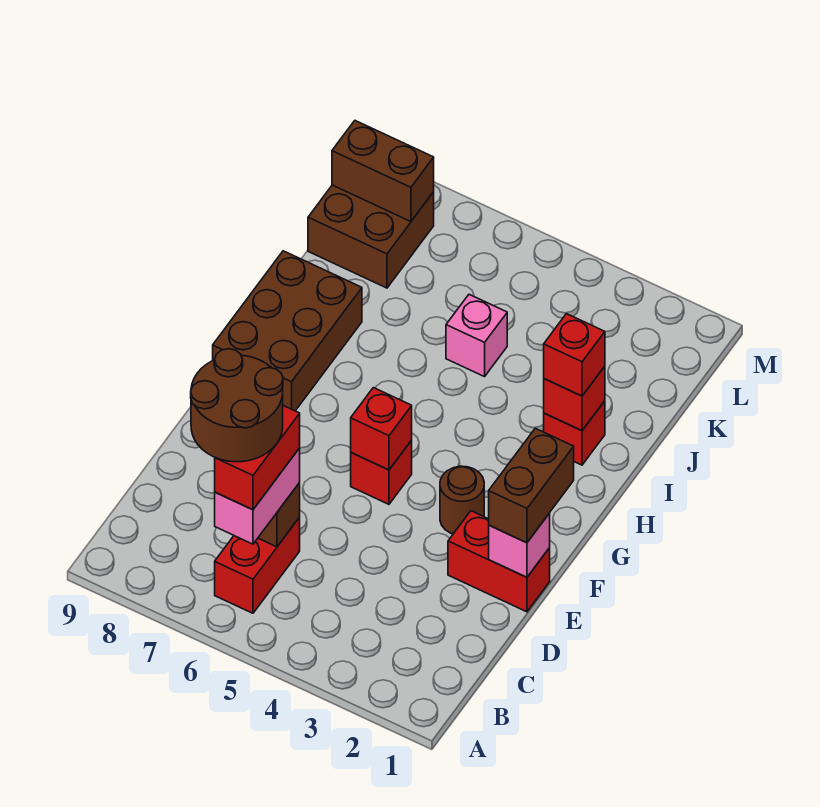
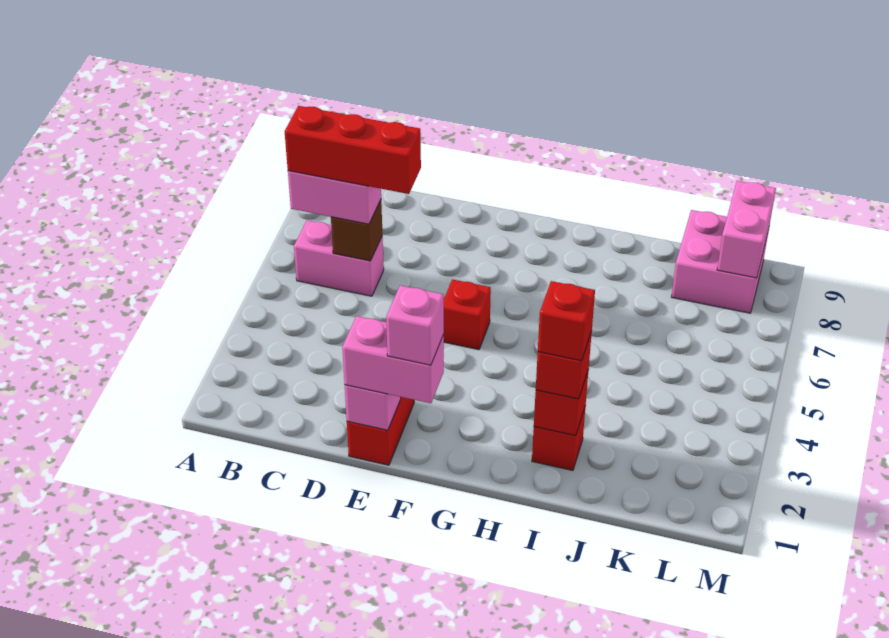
red 1x2 brick [215,517,300,613] -> pink 1x2 brick [294,220,384,296]
red 1x2 brick [215,406,300,510] -> red 1x3 brick [285,106,421,194]
brown 2x2 round brick [191,349,283,462] -> none
brown 1x2 brick [489,428,574,543] -> pink 1x2 brick [342,316,444,403]
brown 1x1 round brick [440,466,484,534] -> none
red 1x1 brick [351,388,412,470] -> red 1x1 brick moved to [538,281,595,361]
brown 2x3 brick [213,251,362,411] -> none
pink 1x1 brick [446,295,507,377] -> pink 1x1 brick moved to [386,285,444,365]
brown 2x2 brick [308,185,434,288] -> pink 2x2 brick [672,210,769,313]
brown 1x2 brick [332,121,434,222] -> pink 1x2 brick [717,181,776,278]

